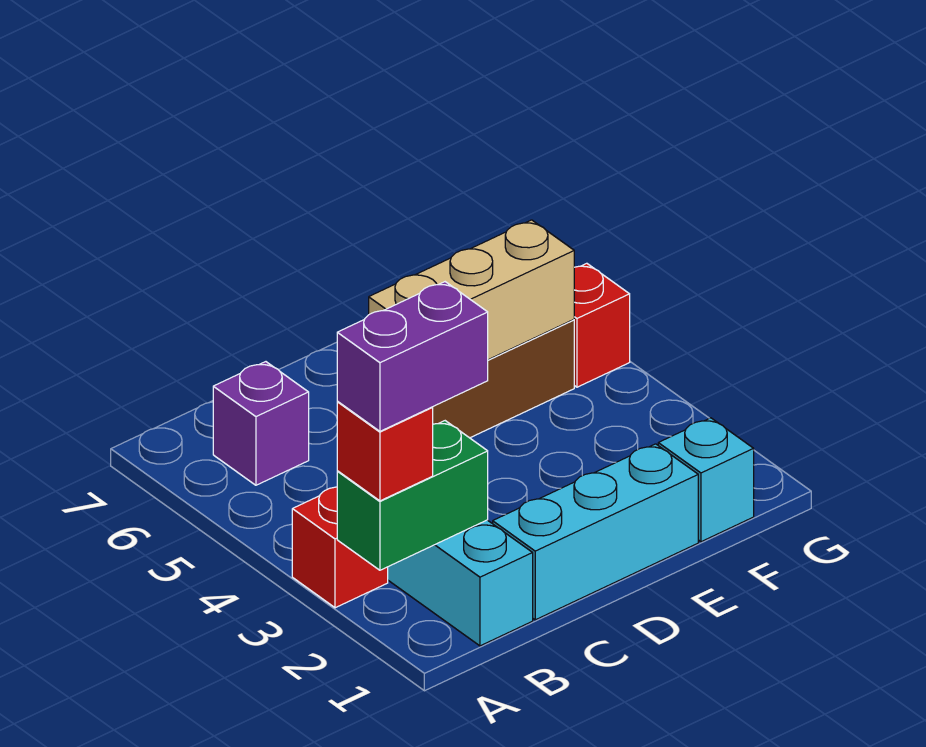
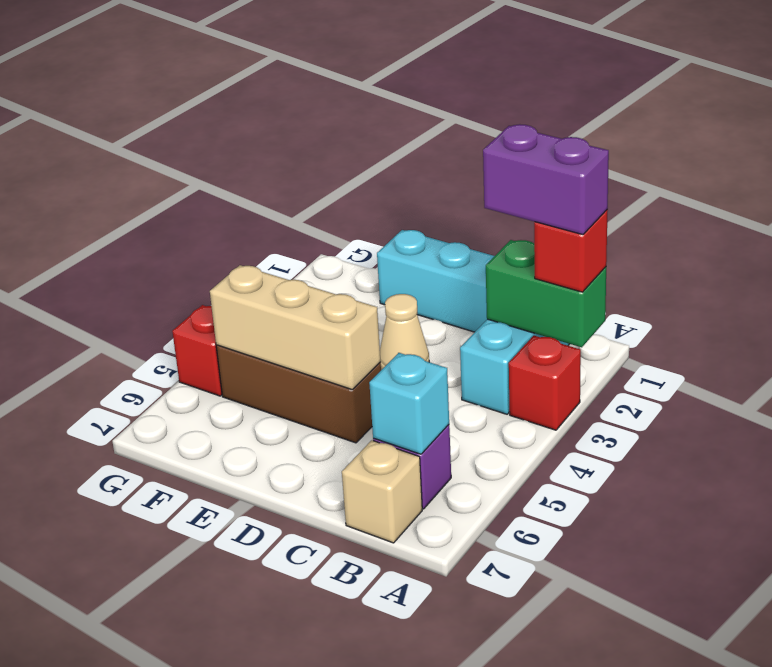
none -> tan 1x1 brick [342,440,422,543]
none -> tan 1x1 cone [380,294,429,370]
cyan 1x1 brick [658,418,754,542] -> cyan 1x1 brick moved to [369,353,449,454]

